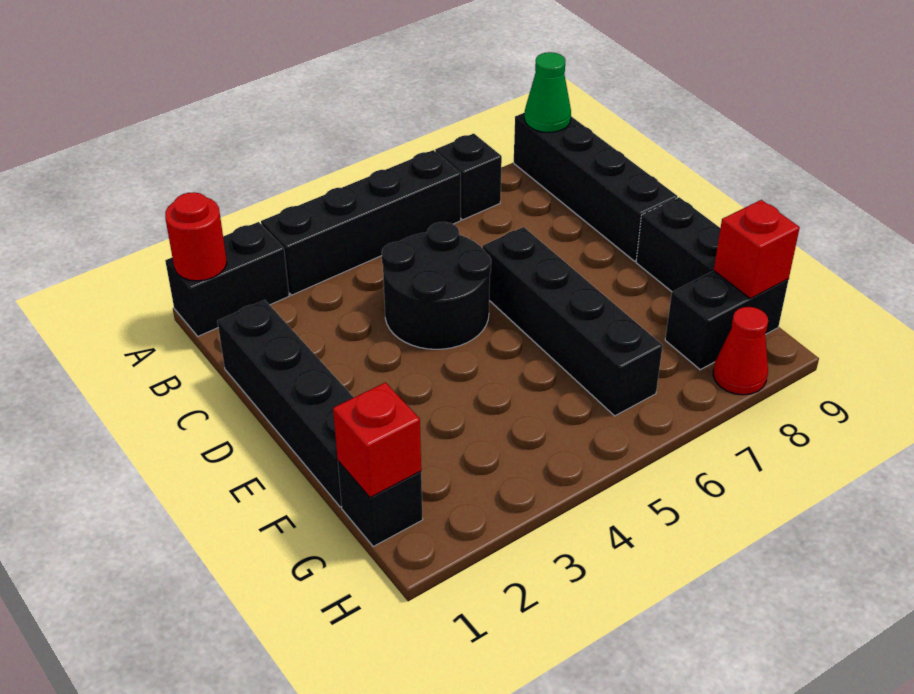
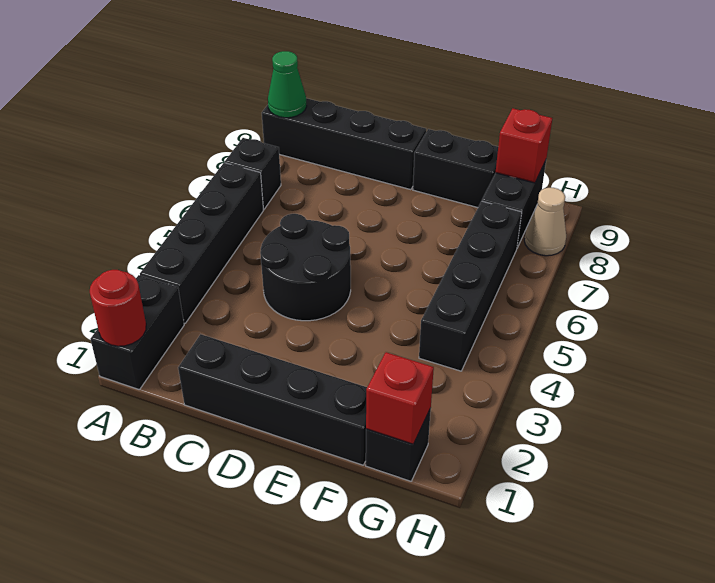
black 1x4 brick [483,227,663,416] -> black 1x4 brick turned to [419,201,522,371]
red 1x1 cone [713,307,768,395] -> tan 1x1 cone [524,188,566,256]

